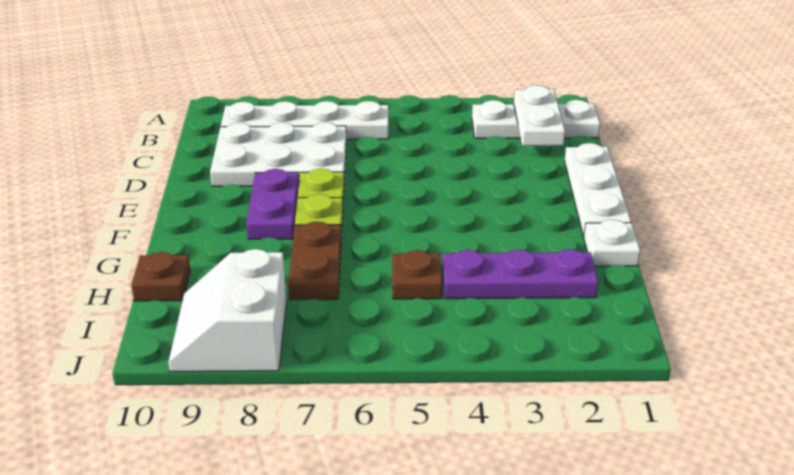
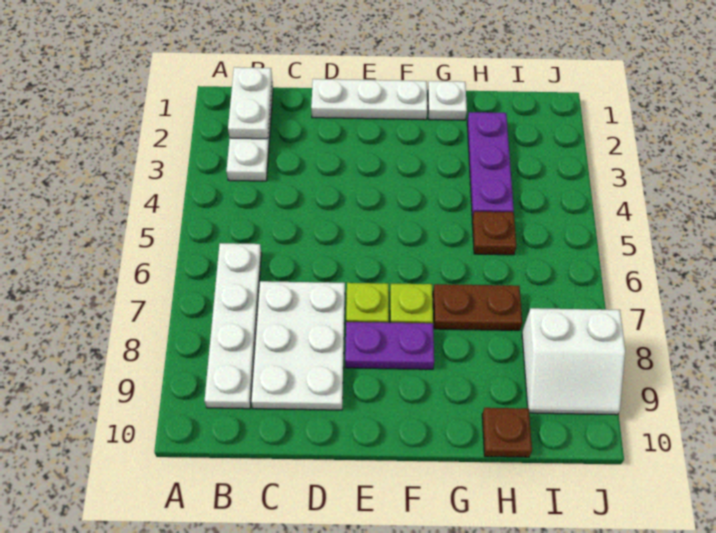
white 1x2 plate [514,85,565,146] -> white 1x2 plate turned to [228,67,272,139]

